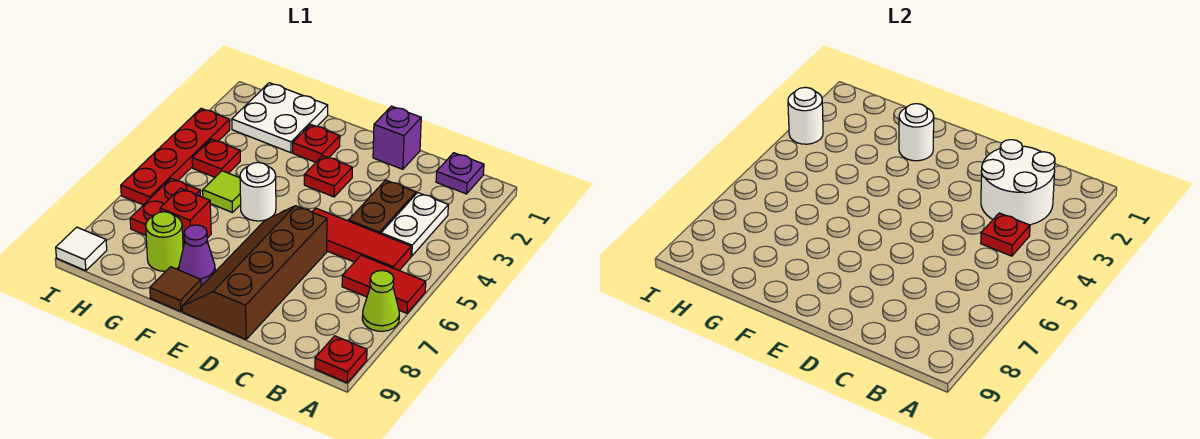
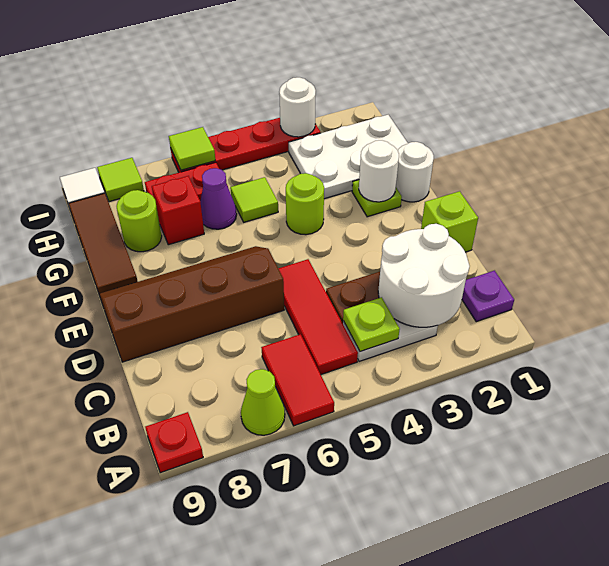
red 1x1 plate [981,213,1030,256] -> lime 1x1 plate [343,297,400,352]
purple 1x1 brick [373,106,421,169] -> lime 1x1 brick [421,191,478,252]
red 1x1 plate [304,156,352,197] -> none
red 1x1 plate [293,124,340,162] -> lime 1x1 plate [352,180,402,217]
none -> lime 1x1 round brick [286,173,324,235]
white 1x1 round brick [240,162,276,221] -> white 1x1 round brick moved to [396,142,434,202]
purple 1x1 cone [179,225,215,284] -> purple 1x1 cone moved to [200,168,237,229]
brown 1x1 tile [150,267,201,311] -> brown 1x3 tile [69,193,138,294]
white 2x2 plate [232,83,328,153] -> white 2x3 plate [289,115,408,199]
red 1x1 plate [192,139,240,177] -> none
none -> lime 1x1 tile [169,127,215,170]
none -> lime 1x1 tile [97,158,144,202]

